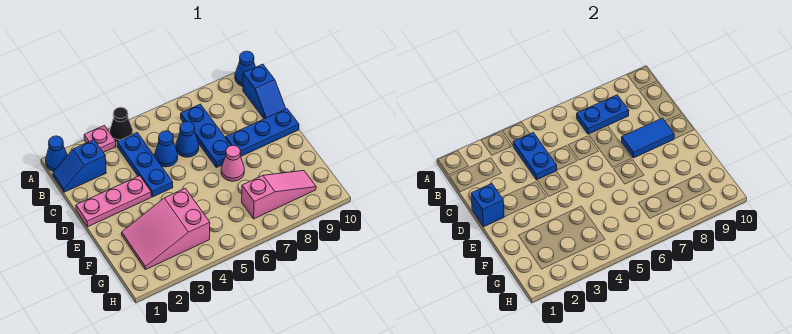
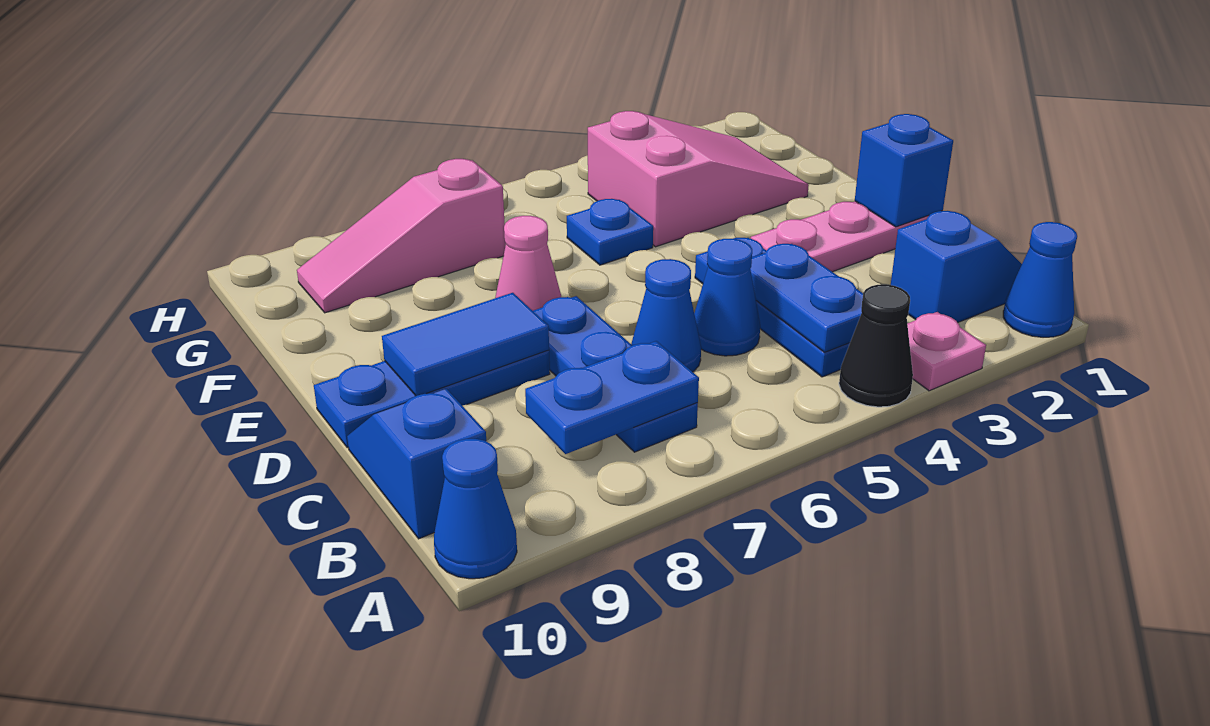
none -> blue 1x1 plate [567,199,653,265]

